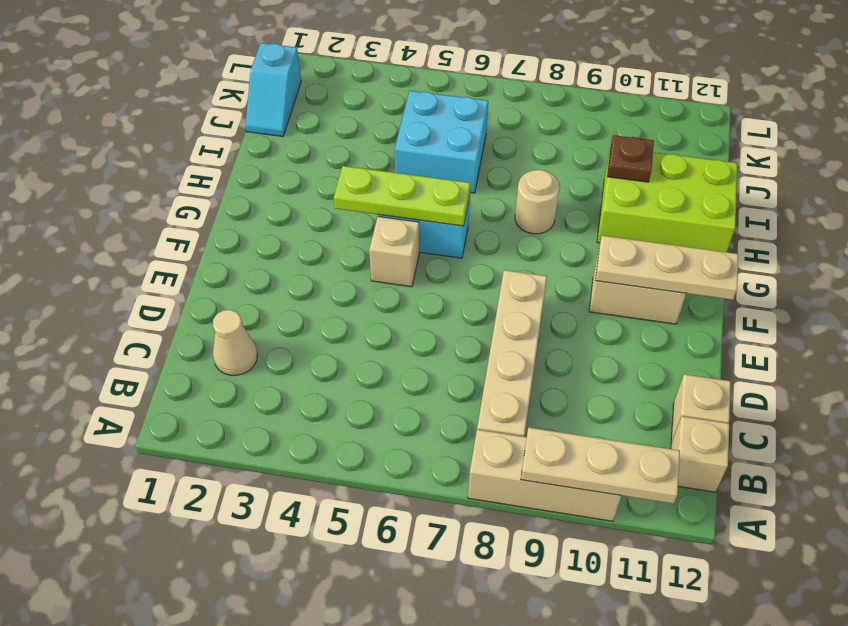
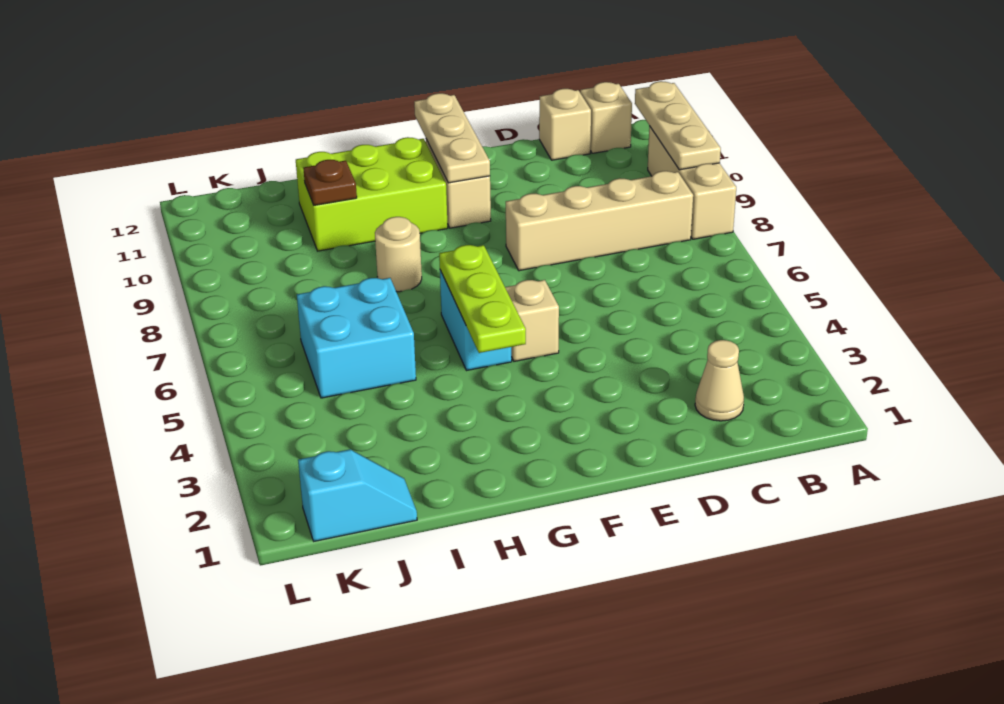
lime 2x3 brick [597,152,737,252] -> lime 2x3 brick turned to [296,137,448,251]

